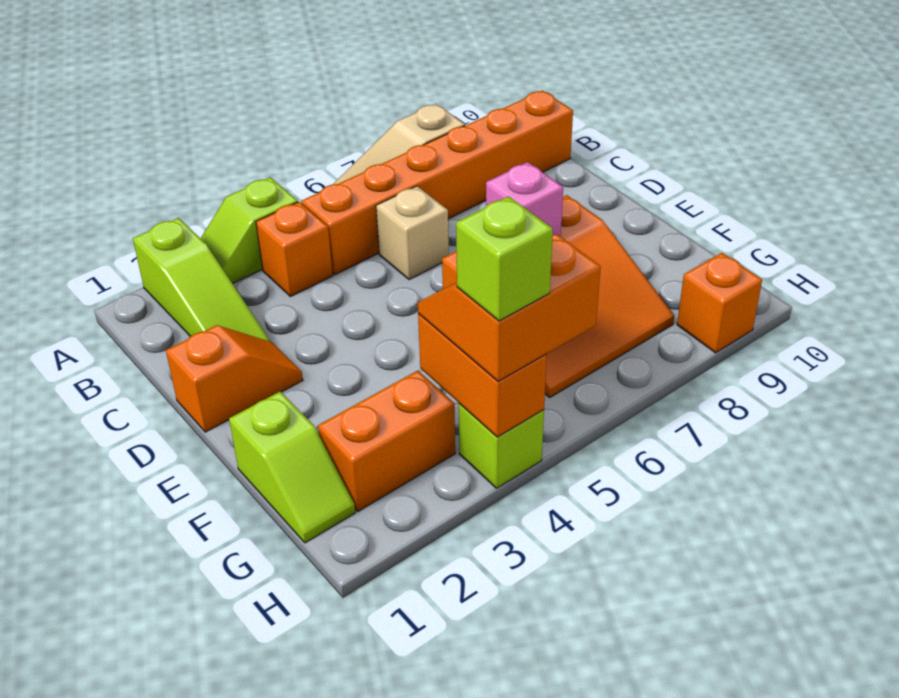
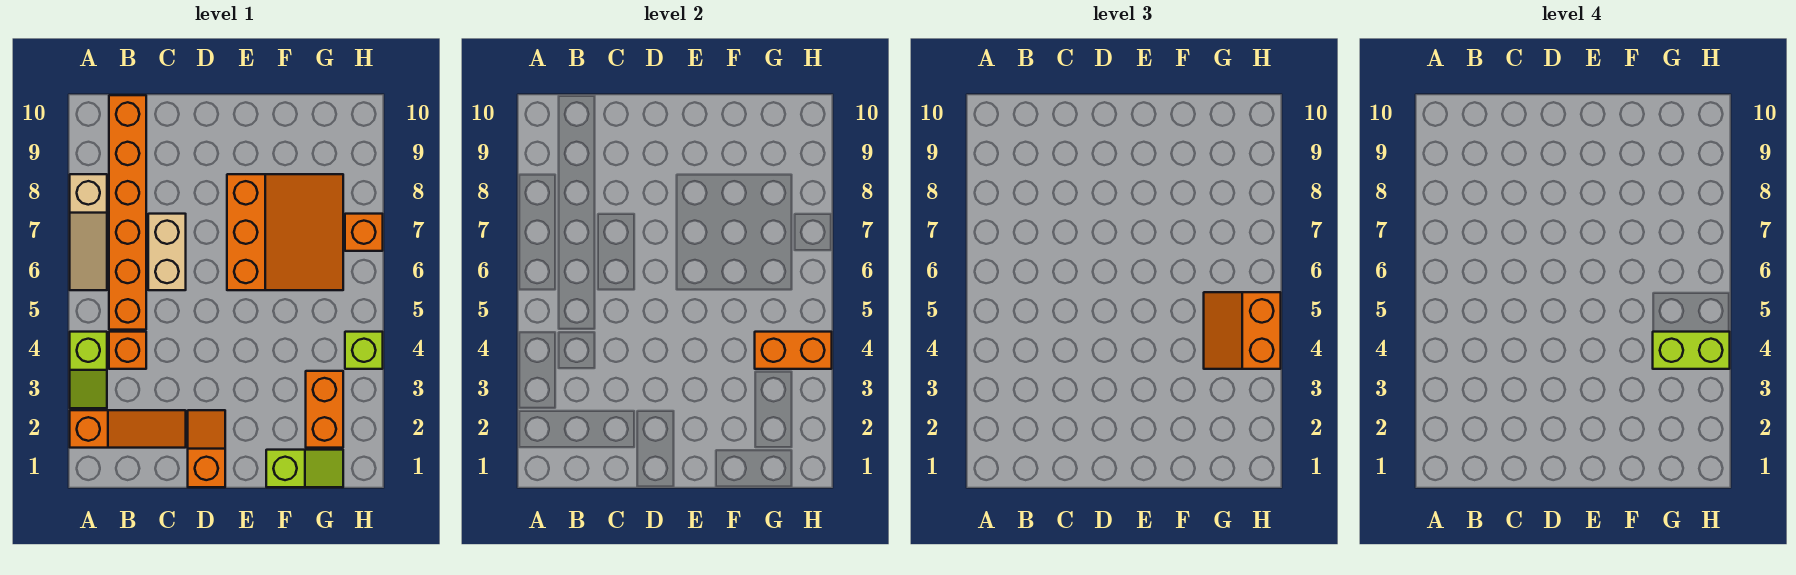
lime 1x3 slope [133,218,271,342] -> orange 1x3 slope [70,410,186,448]
tan 1x1 brick [376,186,449,280] -> tan 1x2 brick [148,214,186,290]
pink 1x1 brick [486,162,563,237] -> none
lime 1x1 brick [456,196,553,321] -> lime 1x2 brick [1653,332,1730,369]
orange 1x1 brick [677,253,762,353] -> orange 1x1 brick moved to [345,214,383,251]

